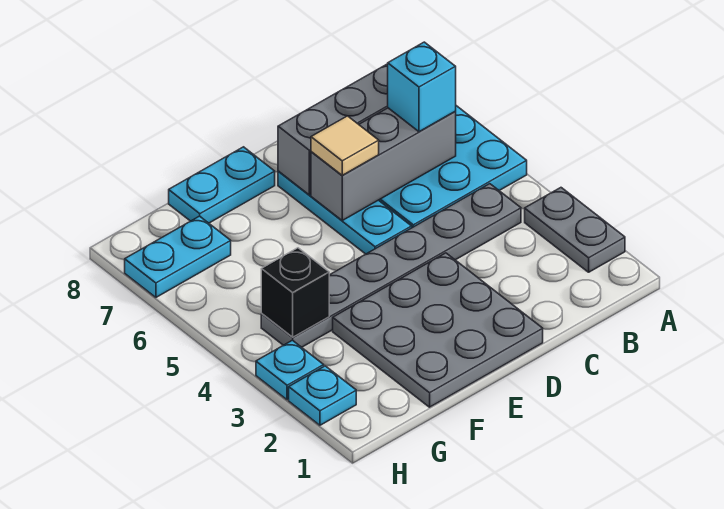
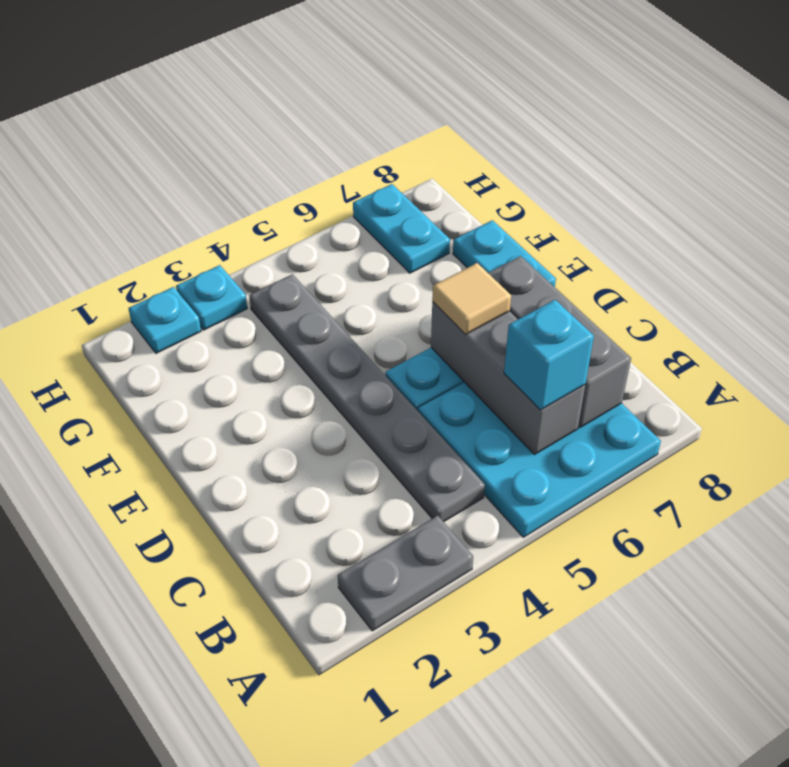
grey 3x3 plate [333,253,543,407] -> none
black 1x1 brick [261,248,329,337] -> none

